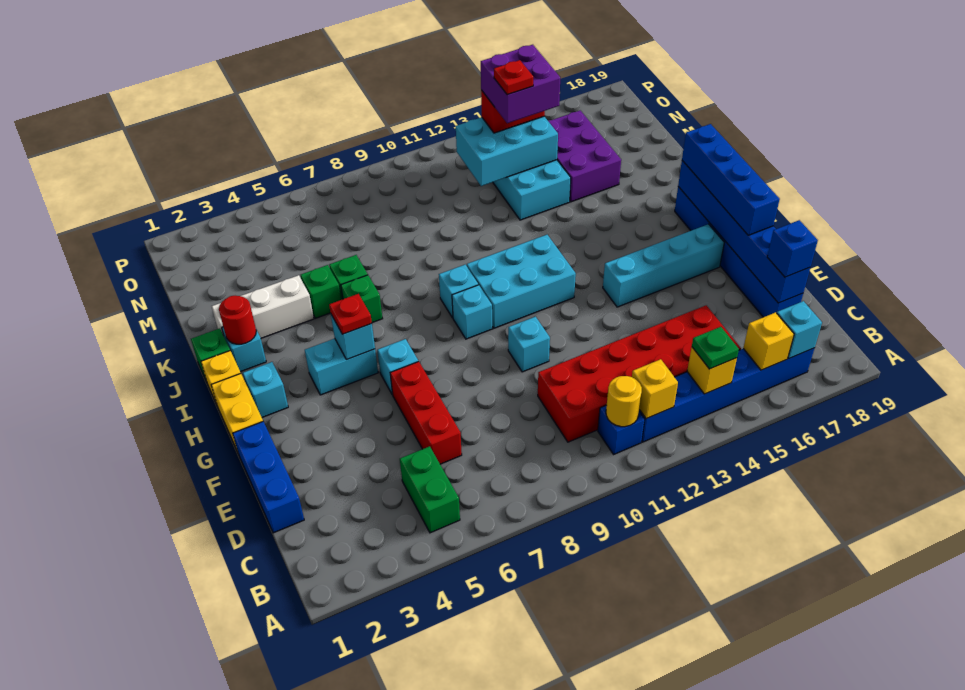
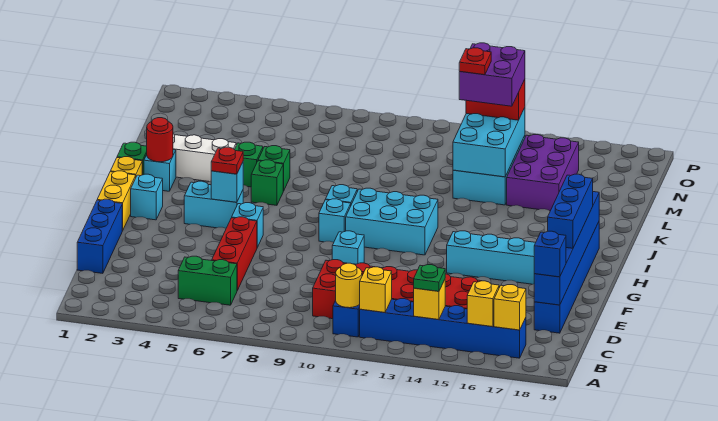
green 1x2 brick [400,446,460,533] -> green 1x2 brick turned to [178,256,237,305]
cyan 1x1 brick [777,301,822,358] -> yellow 1x1 brick [494,285,526,330]
blue 1x4 brick [682,124,780,235] -> blue 1x3 brick [548,174,593,248]
cyan 2x3 brick [456,117,558,186] -> cyan 2x3 brick turned to [453,108,525,177]

